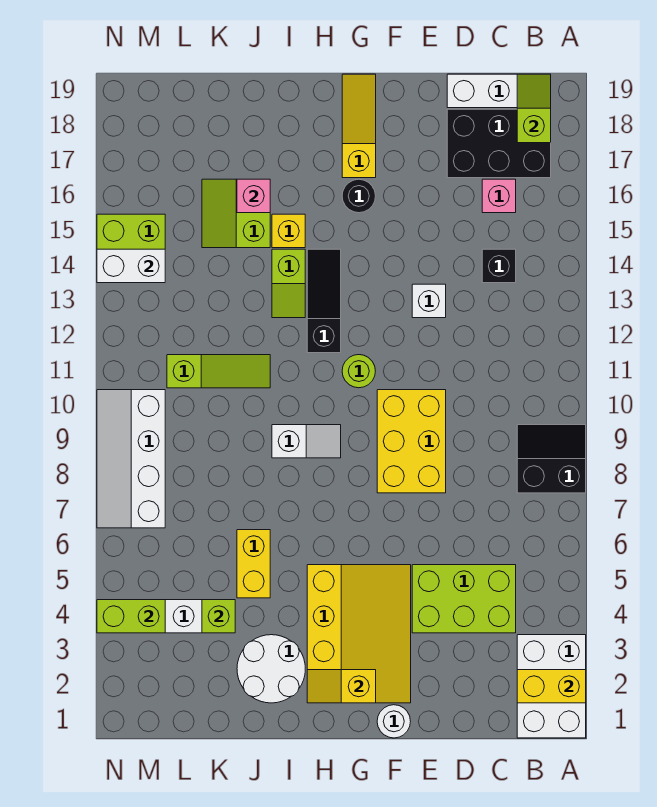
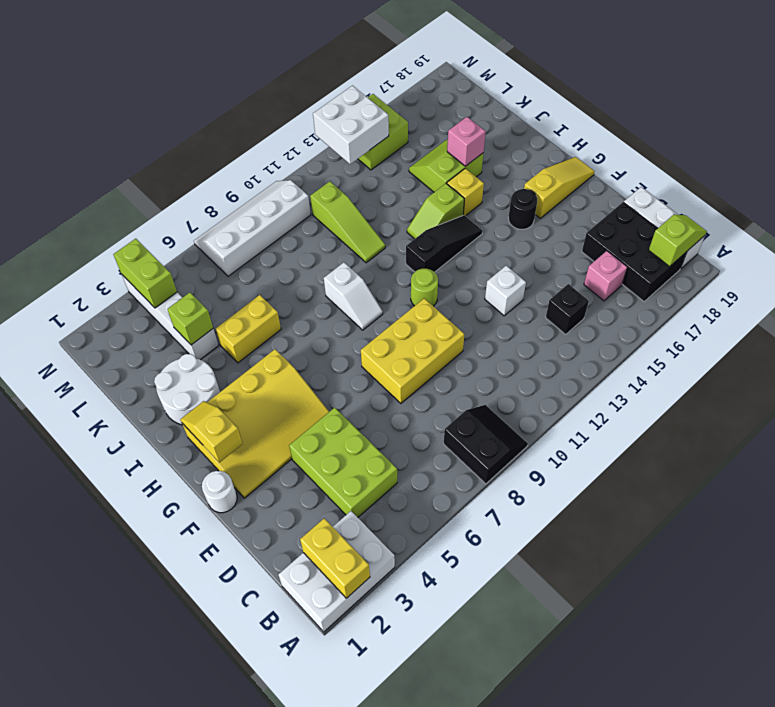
white 1x2 brick [97,249,165,283] -> white 2x2 brick [313,86,389,164]

